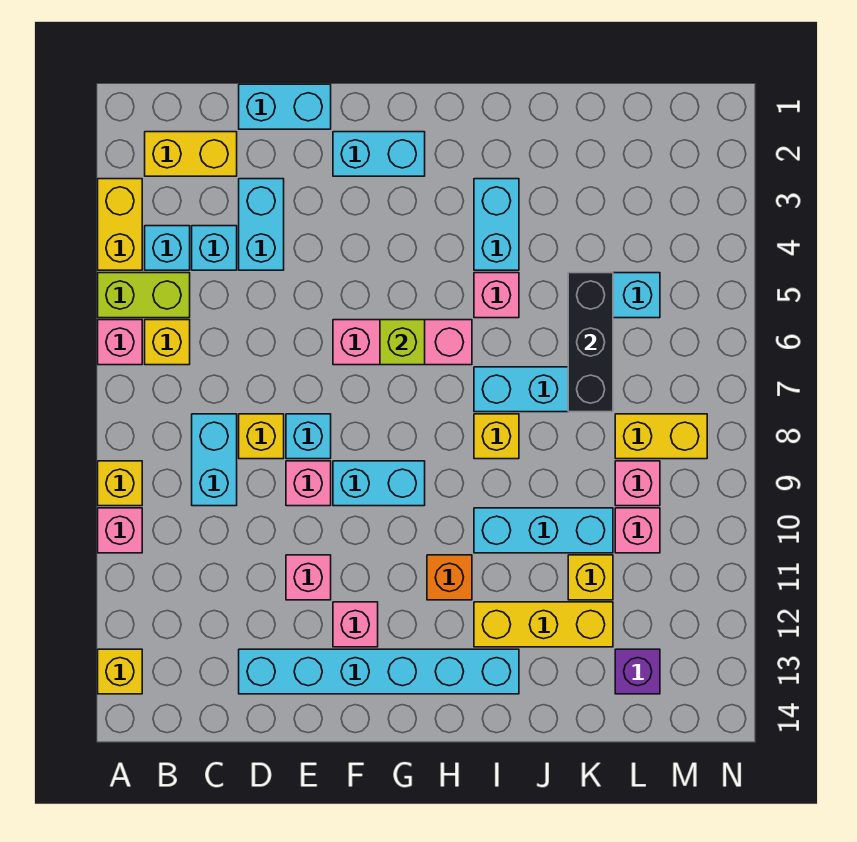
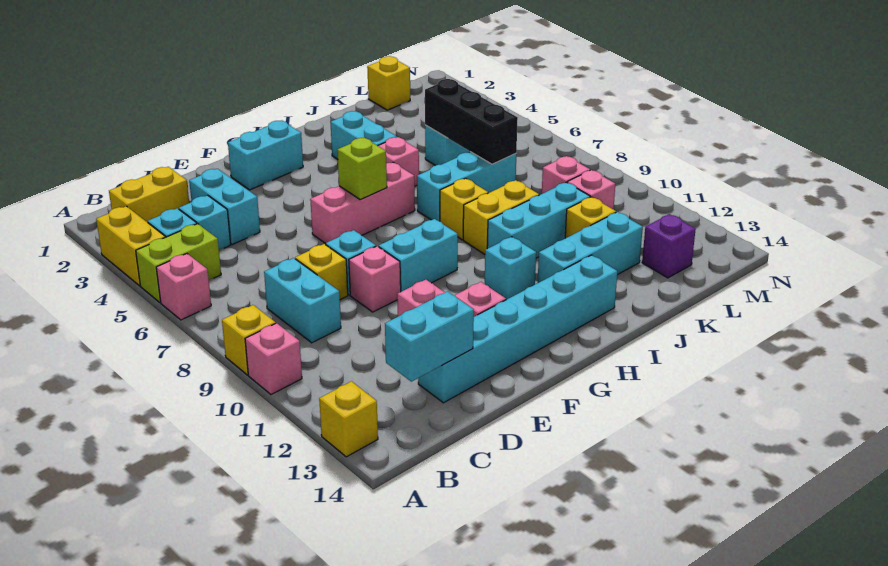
yellow 1x1 brick [145,320,190,365] -> yellow 1x1 brick moved to [367,56,410,110]
cyan 1x2 brick [239,84,331,129] -> cyan 1x2 brick moved to [385,292,474,382]
orange 1x1 brick [427,555,472,600] -> cyan 1x1 brick [485,237,536,300]
yellow 1x3 brick [474,602,613,647] -> cyan 1x3 brick [538,212,643,283]
yellow 1x2 brick [615,414,707,459] -> yellow 1x2 brick moved to [463,180,539,254]

